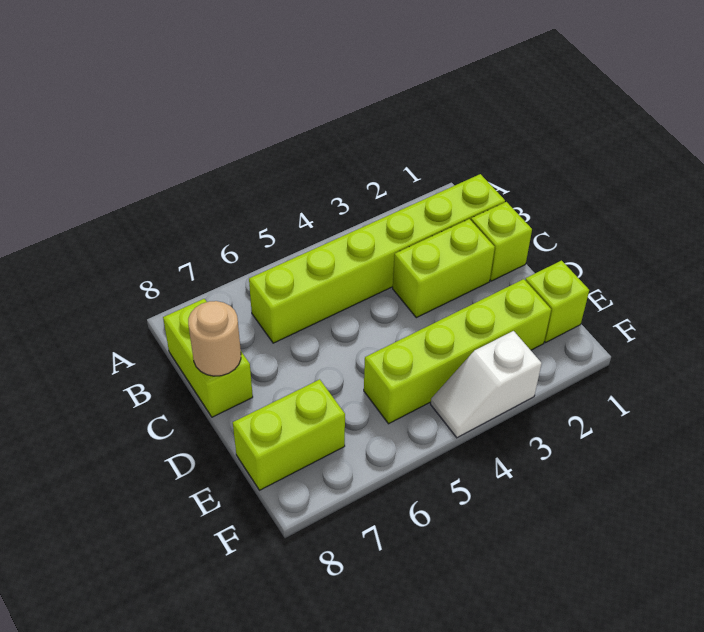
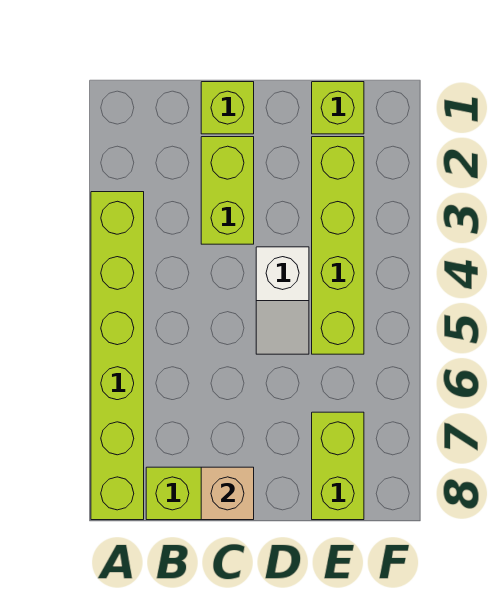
lime 1x6 brick [249,174,505,343] -> lime 1x6 brick moved to [91,192,144,520]
tan 1x1 round brick [188,301,241,376] -> tan 1x1 brick [201,467,254,520]
white 1x2 slope [431,331,542,438] -> white 1x2 slope moved to [256,247,309,354]

